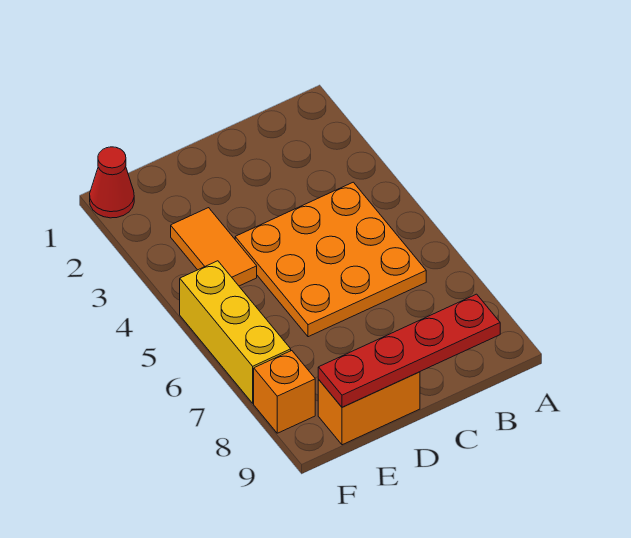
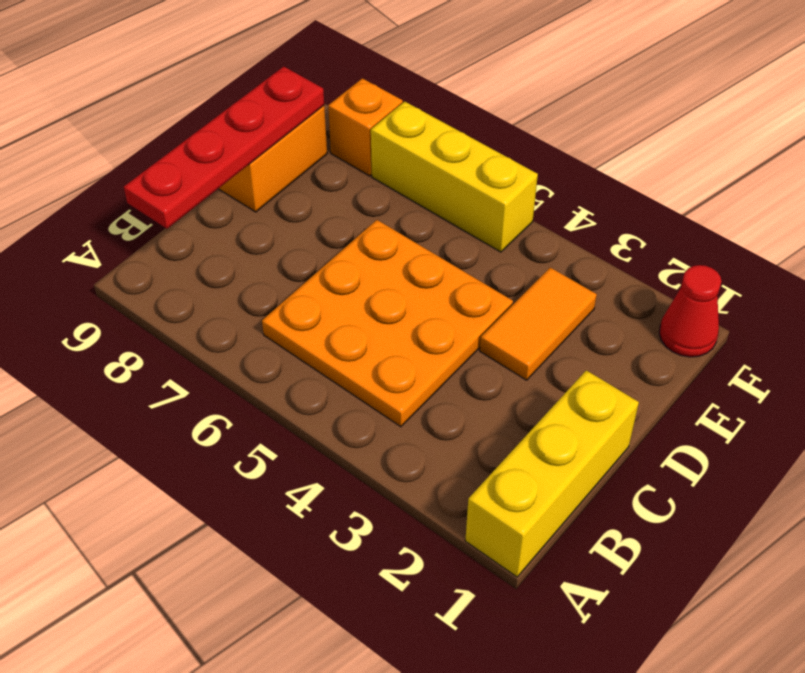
none -> yellow 1x3 brick [465,370,639,577]
orange 1x2 tile [171,208,257,286] -> orange 1x2 tile turned to [480,267,597,380]

